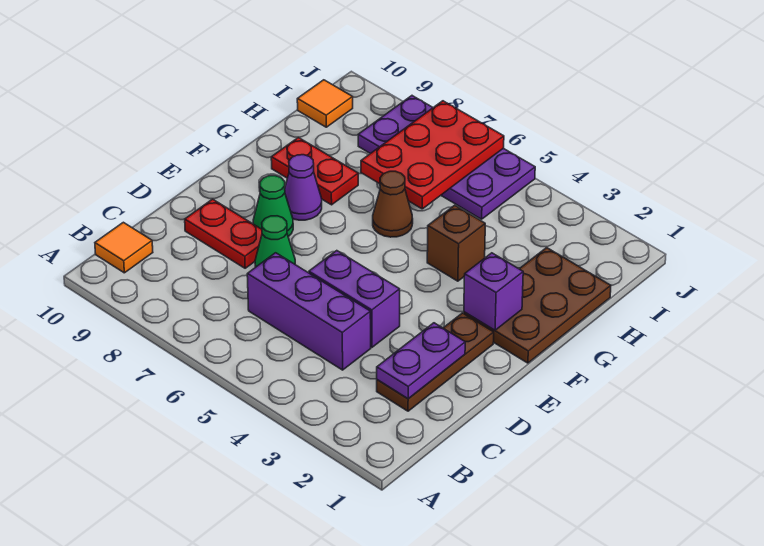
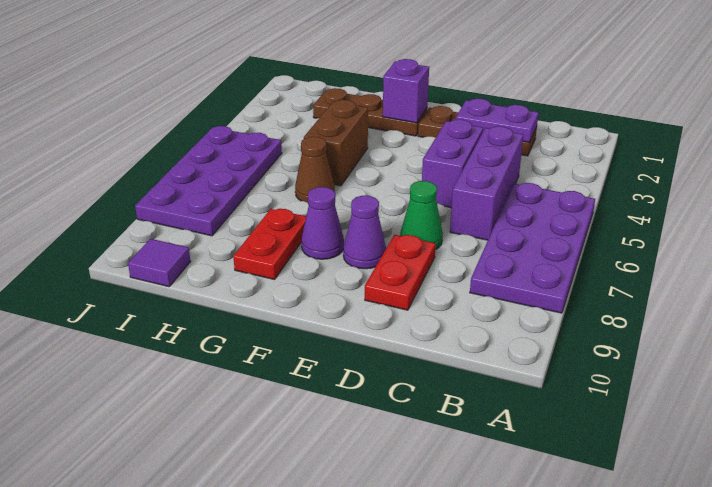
none -> purple 2x4 plate [470,183,595,313]
orange 1x1 tile [95,222,153,273] -> none
green 1x1 cone [253,176,293,237] -> purple 1x1 cone [343,196,386,269]
brown 2x3 plate [464,248,611,363] -> brown 1x3 plate [313,88,427,136]
brown 1x1 brick [427,205,485,281] -> brown 1x2 brick [304,100,368,186]
red 2x3 plate [361,101,504,209] -> none
orange 1x1 tile [297,80,353,127] -> purple 1x1 tile [128,239,191,287]

